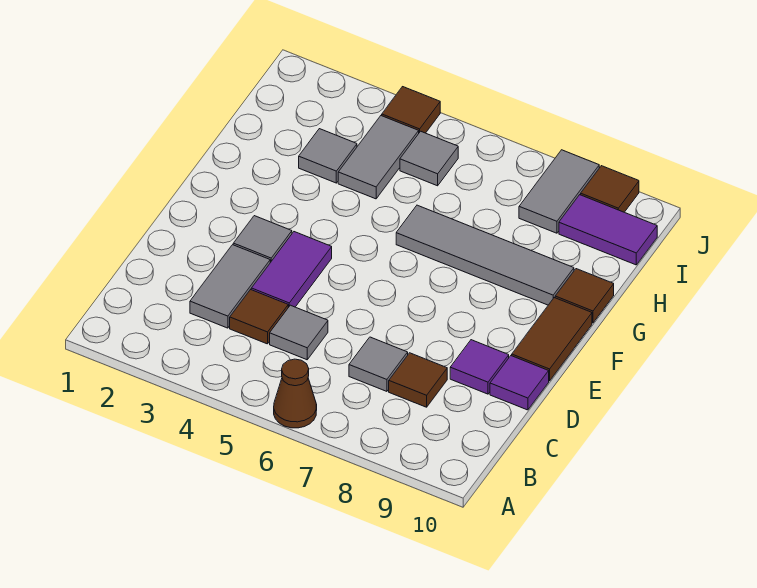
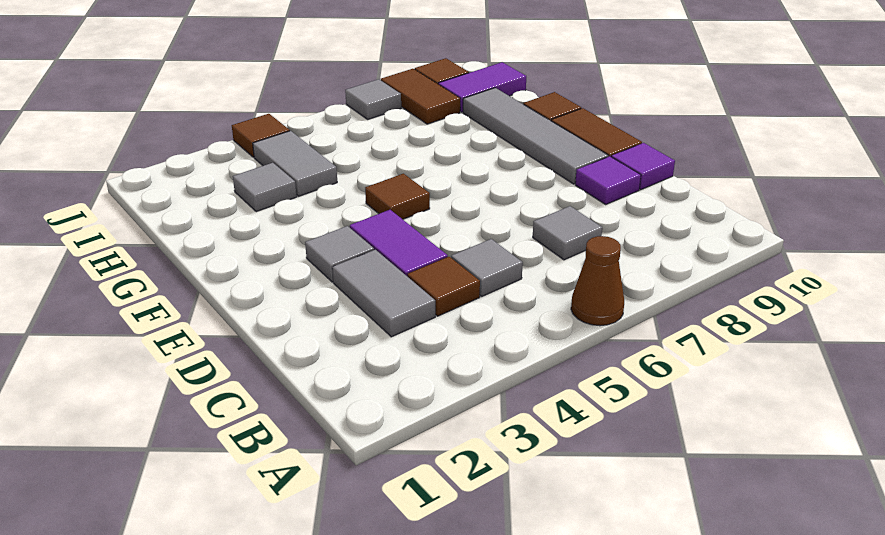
brown 1x1 tile [389,353,447,407] -> brown 1x1 tile moved to [365,174,430,219]
grey 1x4 tile [396,205,574,305] -> grey 1x4 tile turned to [463,88,608,184]
grey 1x1 tile [400,131,458,186] -> grey 1x1 tile moved to [345,79,401,119]
grey 1x2 tile [519,150,599,233] -> brown 1x2 tile [381,69,460,124]

